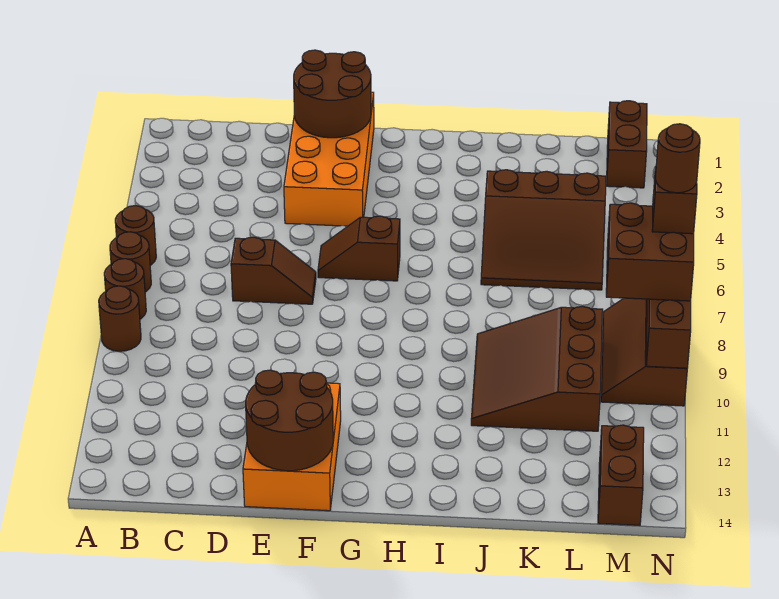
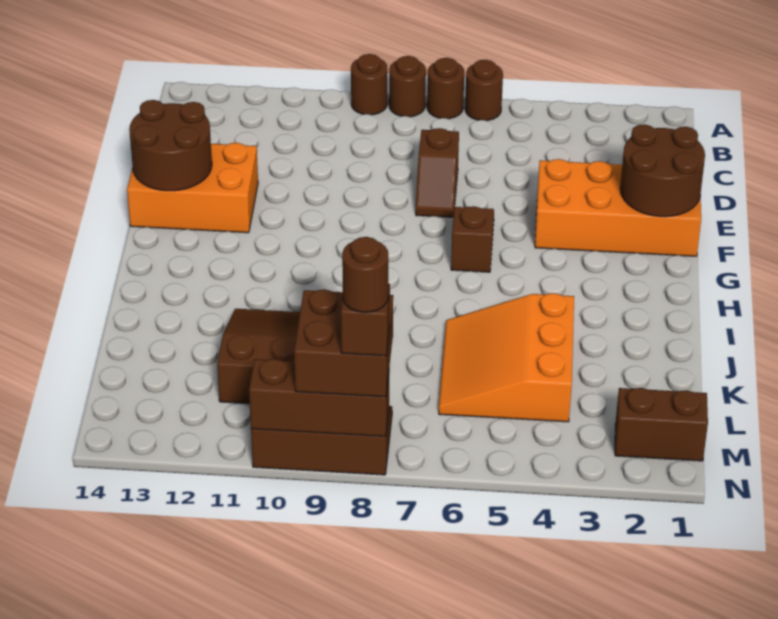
brown 3x3 slope [481,170,606,290] -> orange 3x3 slope [439,293,574,422]
brown 1x2 brick [598,425,644,525] -> none

